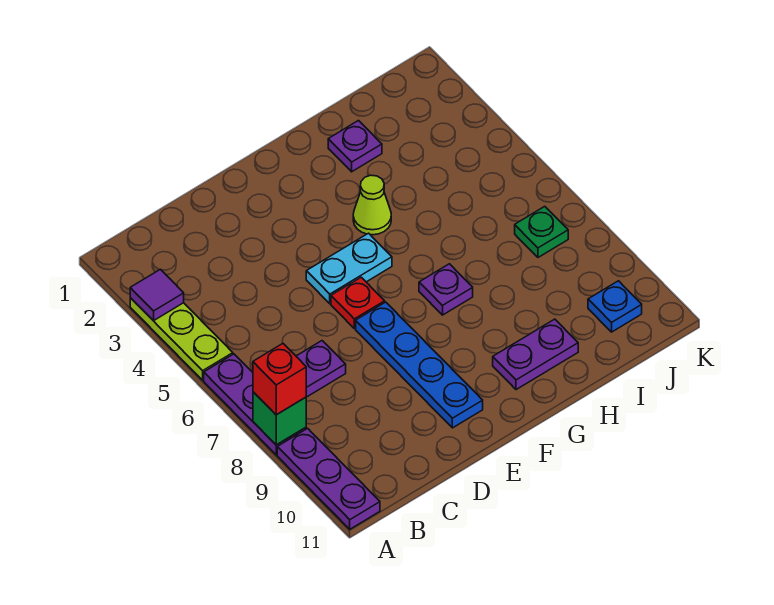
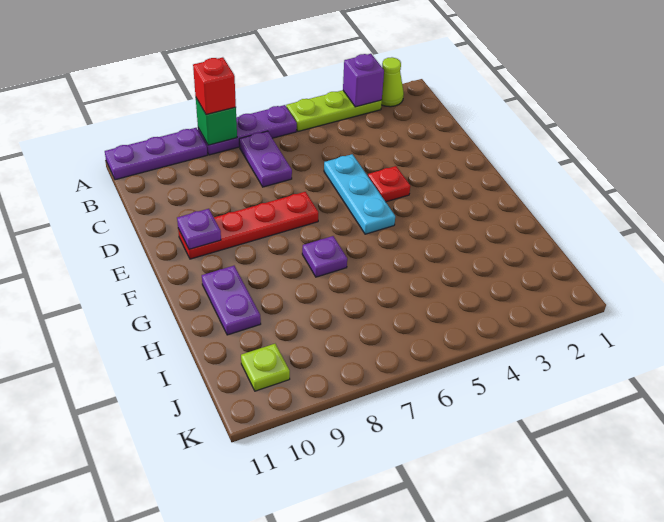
purple 1x1 tile [130,269,184,321] -> purple 1x1 brick [343,54,384,107]
cyan 1x2 plate [306,233,392,304] -> cyan 1x3 plate [324,154,395,234]
red 1x1 plate [331,277,385,328] -> red 1x1 plate moved to [368,166,410,202]
blue 1x4 plate [356,302,483,428] -> red 1x4 plate [178,192,318,259]
lime 1x1 cone [353,175,391,235] -> lime 1x1 cone moved to [381,57,404,107]
purple 1x1 plate [328,121,382,172] -> purple 1x1 plate moved to [177,209,221,249]
green 1x1 plate [515,206,568,257] -> none
blue 1x1 plate [588,281,642,332] -> lime 1x1 plate [241,344,290,391]

